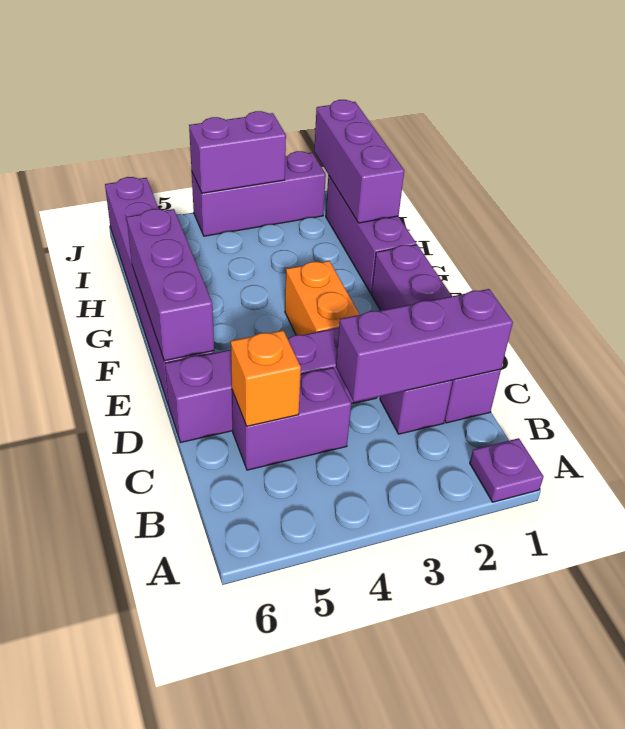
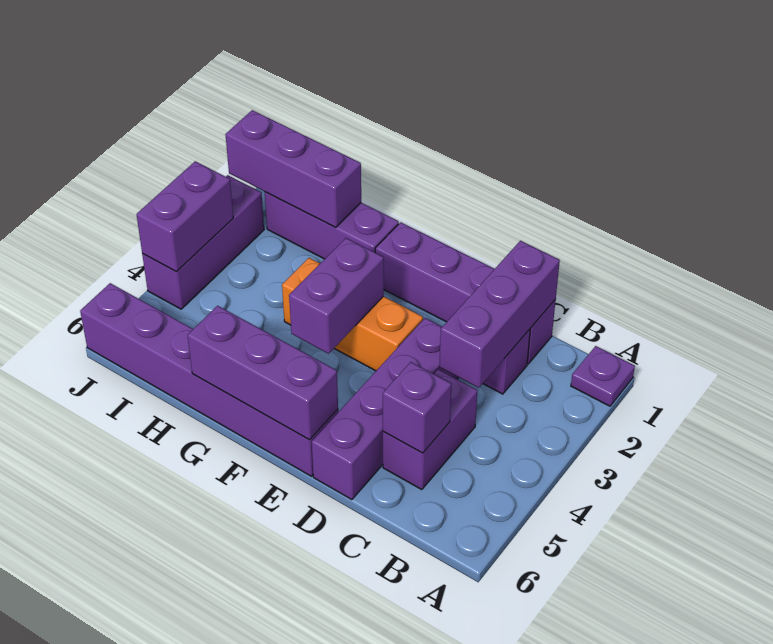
orange 1x1 brick [231,330,301,426] -> purple 1x1 brick [383,362,451,453]
orange 1x2 brick [285,261,360,335] -> orange 1x3 brick [282,258,423,371]
none -> purple 1x2 brick [289,238,384,354]

